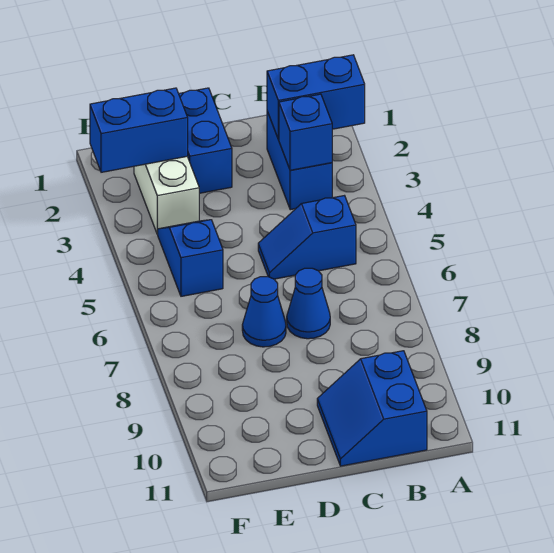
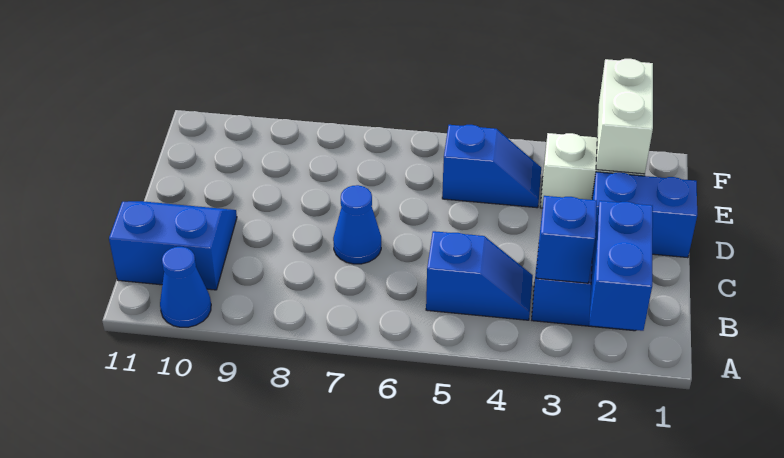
blue 1x2 slope [258,196,356,279] -> blue 1x2 slope turned to [426,231,533,320]
blue 1x1 cone [242,277,286,347] -> blue 1x1 cone moved to [160,247,211,327]
blue 1x2 brick [90,88,188,172] -> white 1x2 brick [596,59,653,174]

